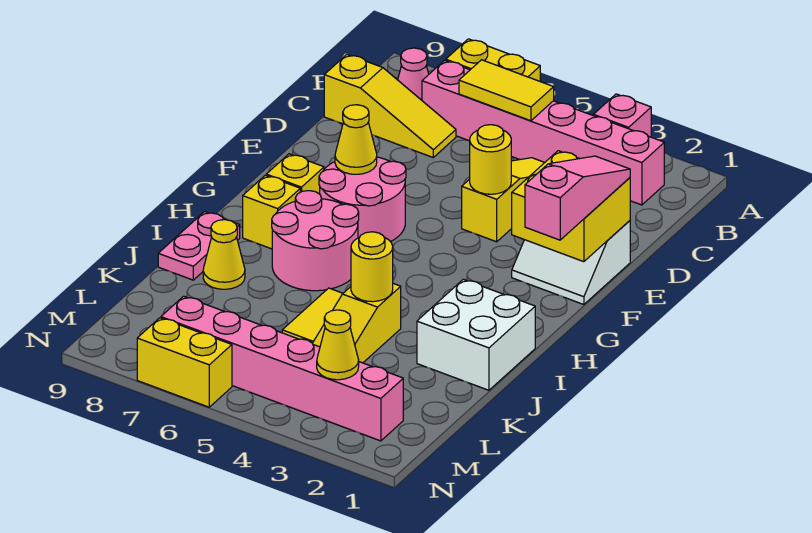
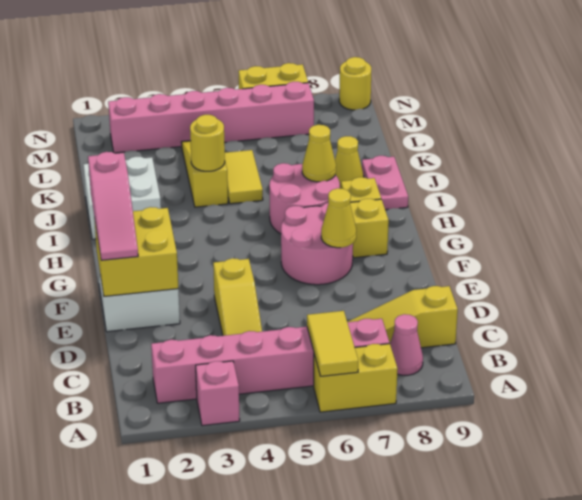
yellow 1x2 tile [459,60,554,121] -> yellow 1x2 tile turned to [307,311,358,376]
yellow 1x1 round brick [470,125,511,194] -> yellow 1x1 round brick moved to [339,57,371,110]
yellow 1x1 cone [317,310,359,380] -> yellow 1x1 cone moved to [302,125,336,182]

